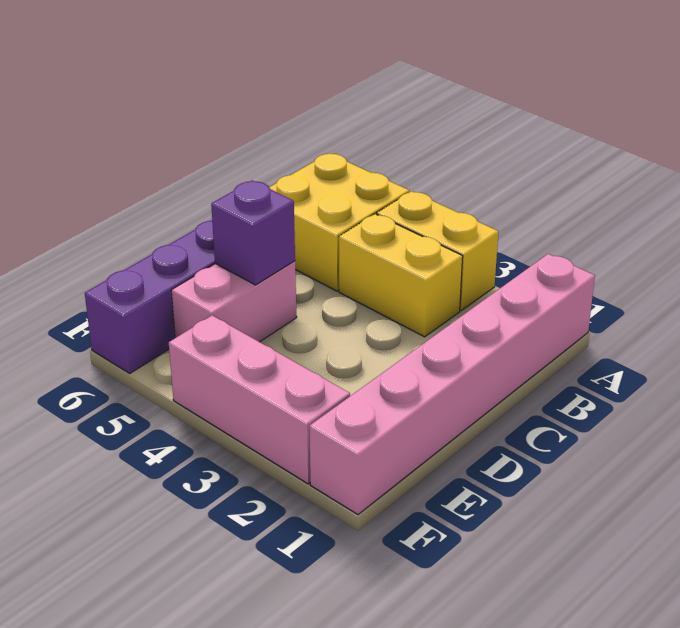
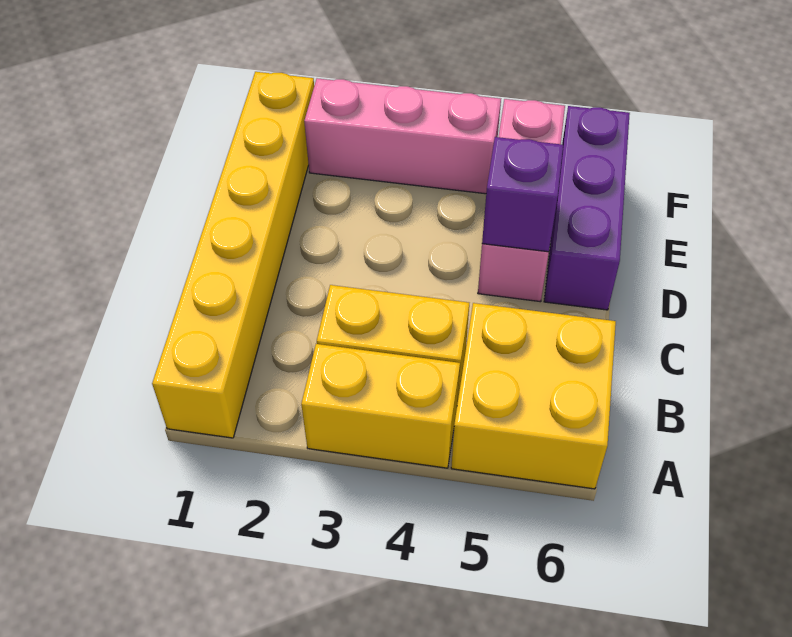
pink 1x6 brick [309,254,595,515] -> yellow 1x6 brick [152,72,314,438]
pink 1x2 brick [171,261,297,342] -> pink 1x3 brick [478,99,565,302]

